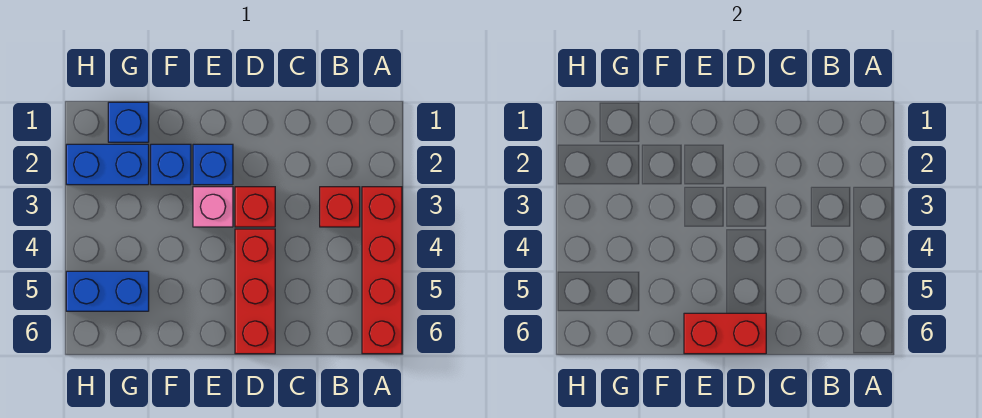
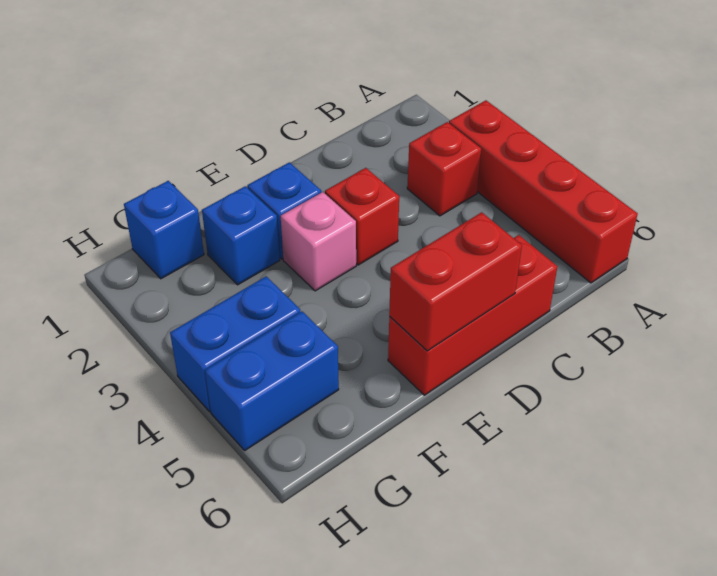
red 1x3 brick [235,229,275,354] -> red 1x3 brick turned to [388,235,557,395]
blue 1x2 brick [66,144,149,185] -> blue 1x2 brick moved to [170,276,300,412]

